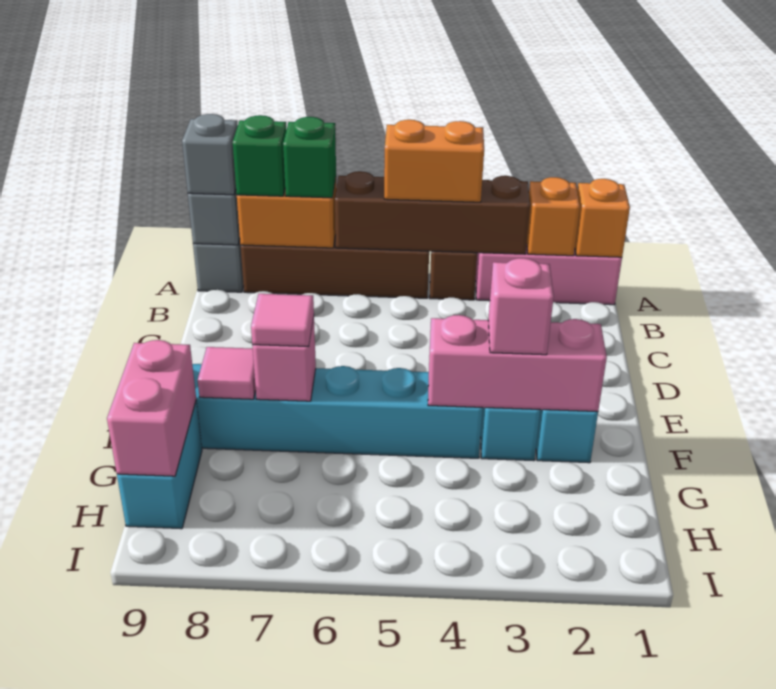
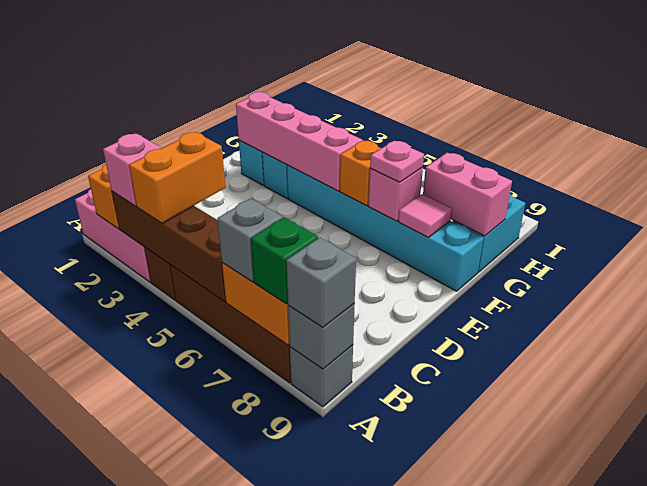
orange 1x1 brick [575,179,630,257] -> orange 1x1 brick moved to [340,140,381,206]
orange 1x2 brick [384,120,484,202] -> orange 1x2 brick turned to [129,132,226,223]
green 1x1 brick [283,117,336,198] -> grey 1x1 brick [217,198,283,282]
pink 1x3 brick [428,315,607,412] -> pink 1x4 brick [236,92,363,191]
pink 1x1 brick [488,258,554,355] -> pink 1x1 brick moved to [103,134,161,206]
pink 1x1 tile [251,294,314,347] -> pink 1x1 plate [370,141,424,182]
pink 1x2 brick [107,340,196,476] -> pink 1x2 brick turned to [423,153,512,236]

